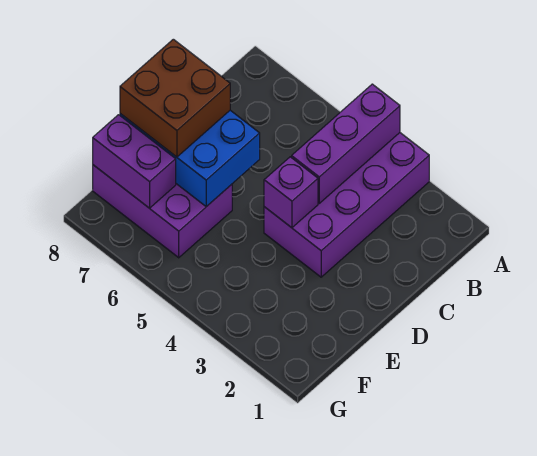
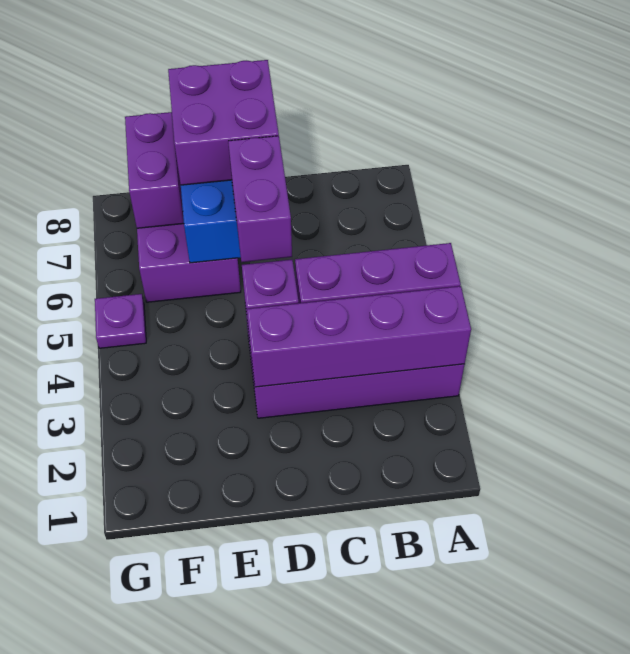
none -> purple 1x4 brick [247,286,471,387]
none -> purple 1x2 brick [228,136,292,262]
brown 2x2 brick [120,39,230,157] -> purple 2x2 brick [168,60,279,185]
none -> purple 1x1 plate [95,294,146,348]

